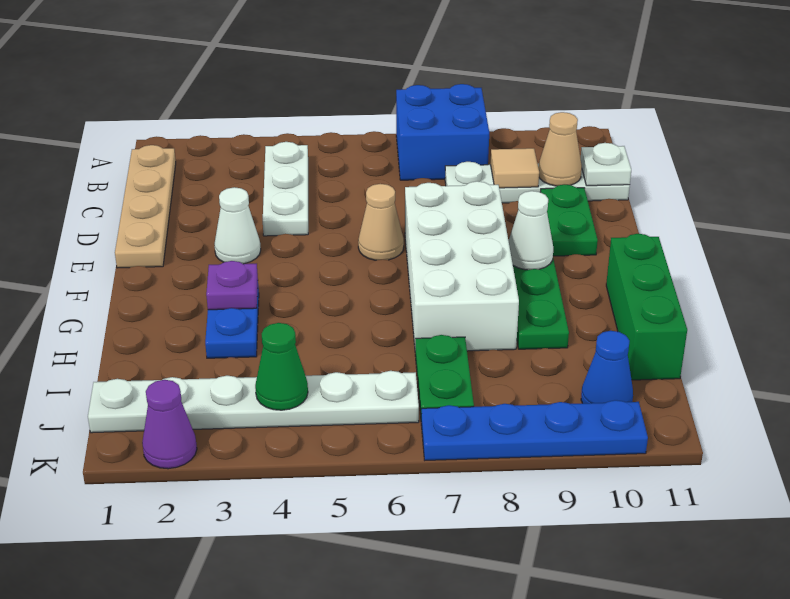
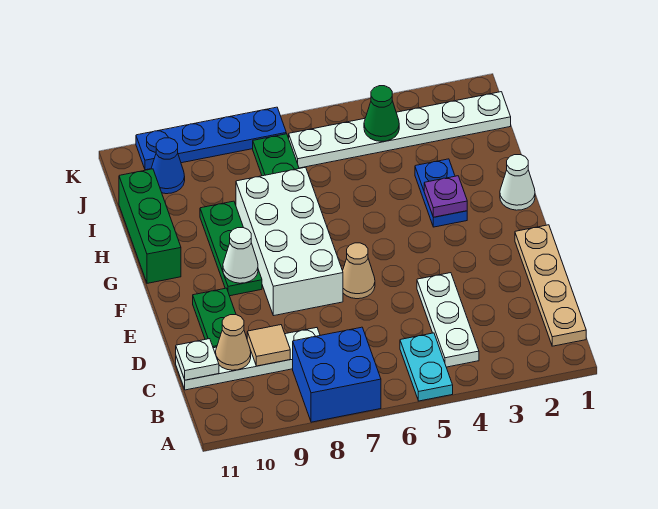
none -> cyan 1x2 plate [400,333,453,401]
white 1x1 cone [214,187,261,264] -> white 1x1 cone moved to [500,155,535,210]
purple 1x1 cone [142,380,197,469] -> none

